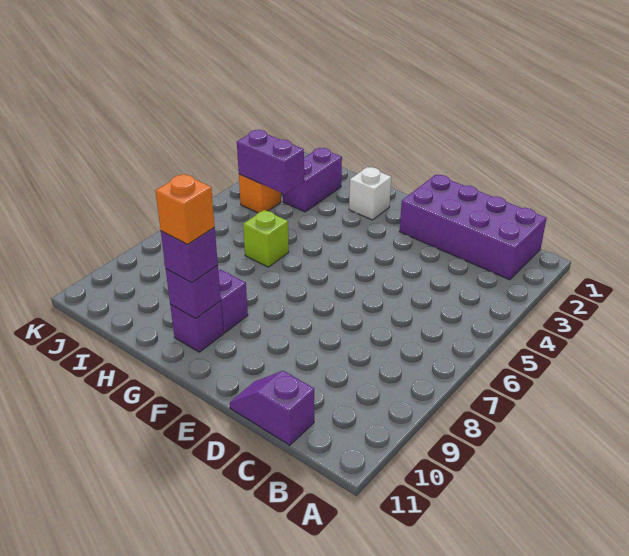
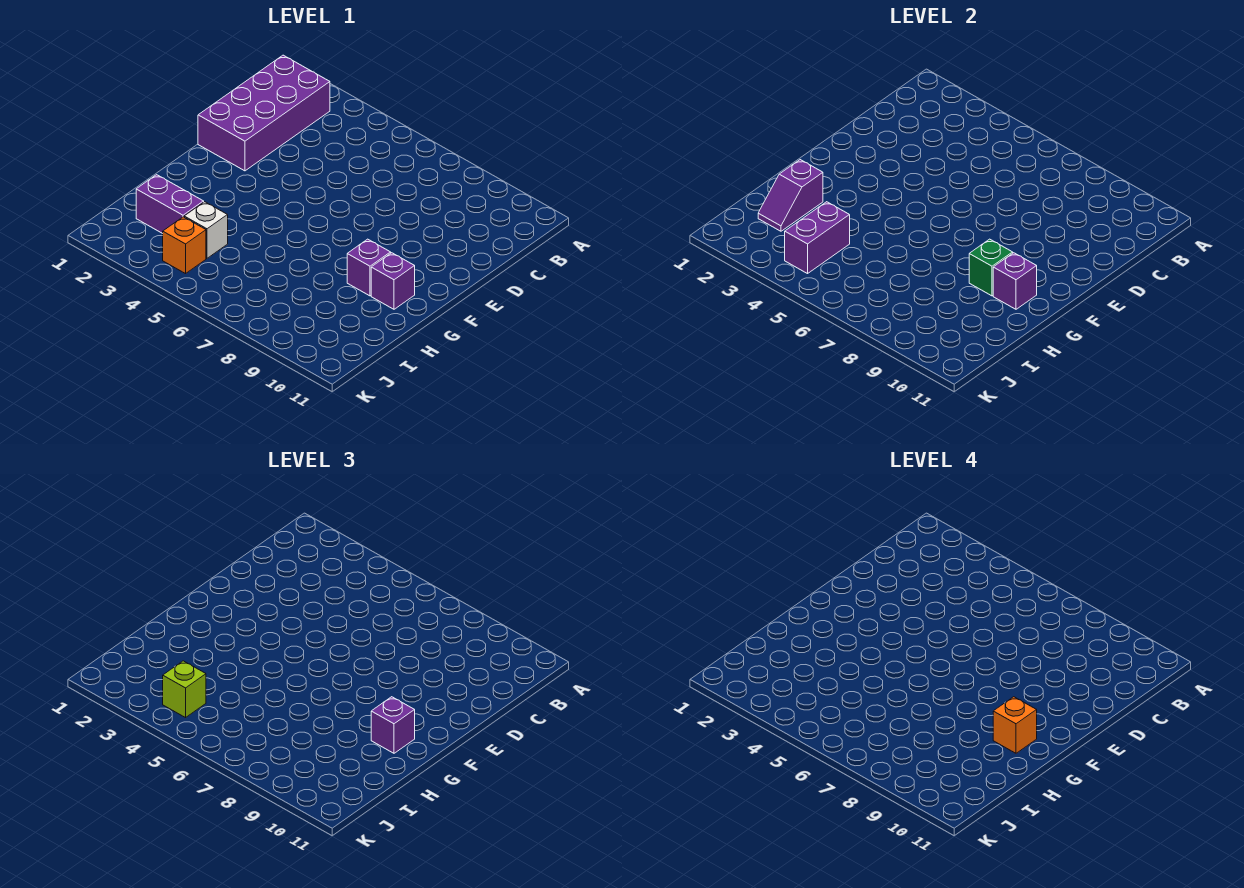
purple 1x2 slope [230,371,314,445] -> purple 1x2 slope moved to [758,160,823,231]
white 1x1 brick [349,167,391,220] -> white 1x1 brick moved to [184,202,228,258]
none -> green 1x1 brick [969,239,1013,296]
lime 1x1 brick [243,210,289,267] -> lime 1x1 brick moved to [163,661,206,718]

